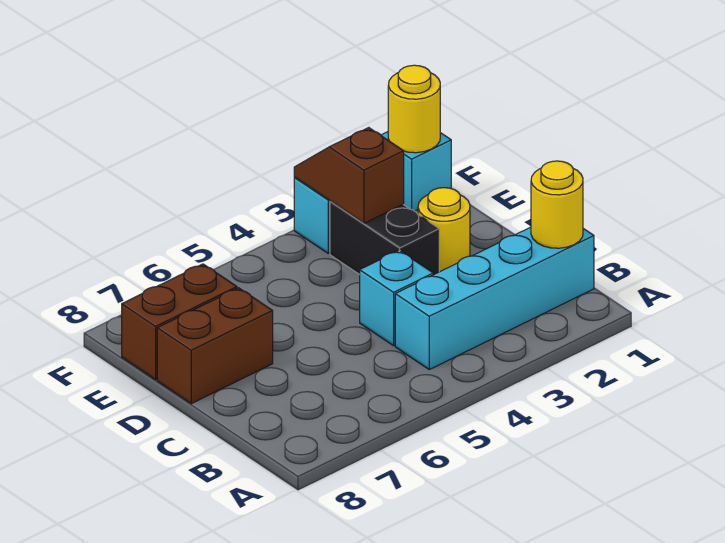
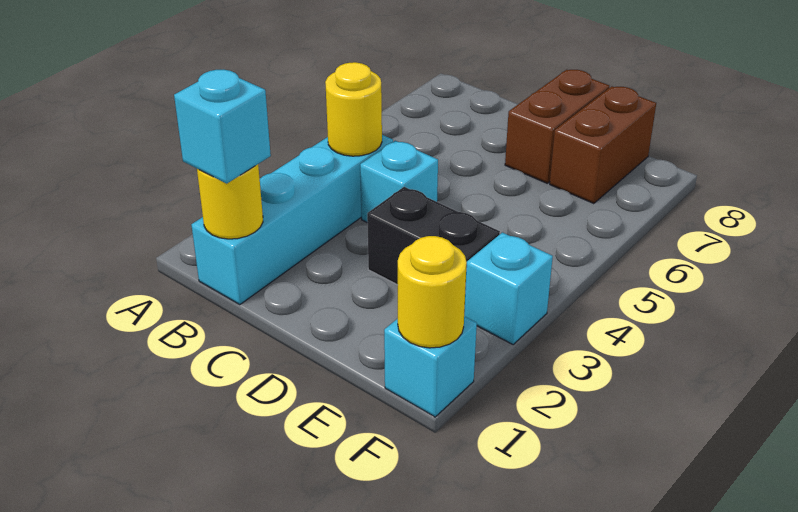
none -> cyan 1x1 brick [174,69,271,183]
yellow 1x1 round brick [418,188,470,272] -> yellow 1x1 round brick moved to [325,62,382,156]
brown 1x2 slope [294,128,404,223] -> none

